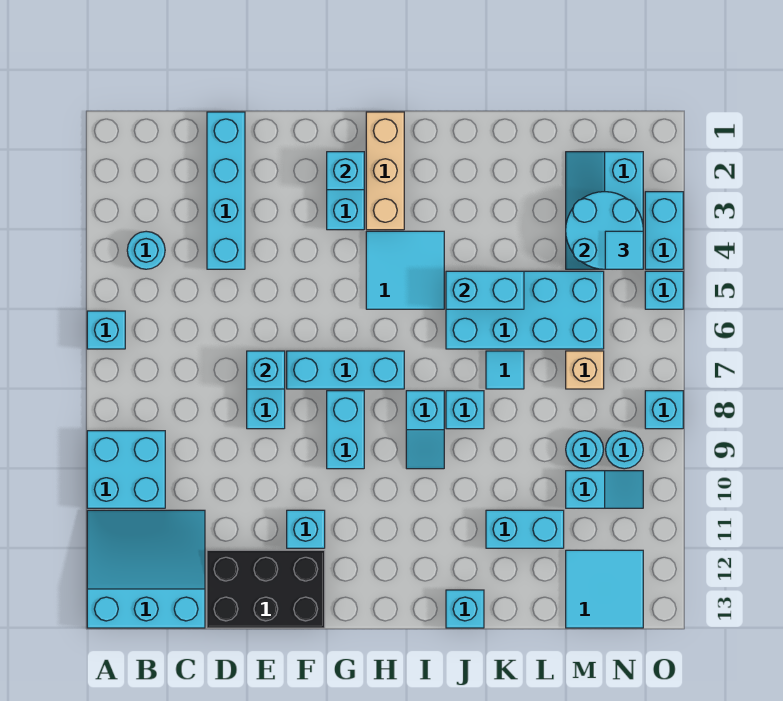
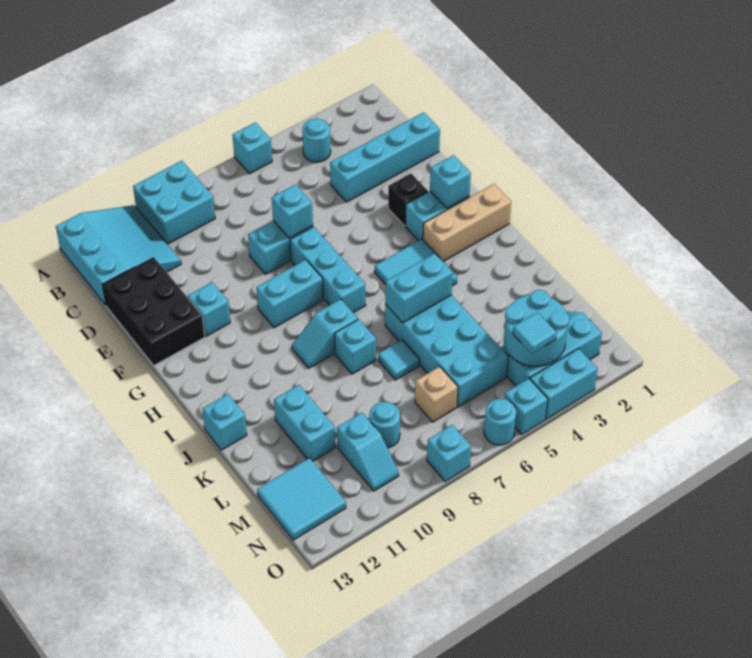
none -> black 1x1 brick [388,174,428,226]
cyan 1x2 brick [446,271,524,309] -> cyan 1x2 brick turned to [385,253,453,323]
cyan 1x1 round brick [606,431,643,469] -> cyan 1x1 round brick moved to [484,399,516,445]

